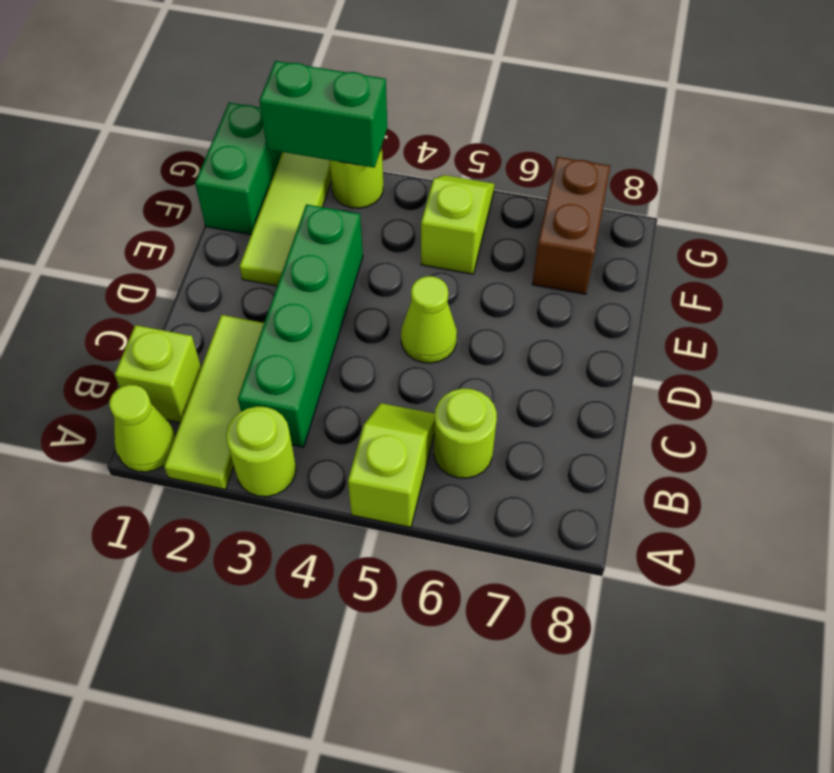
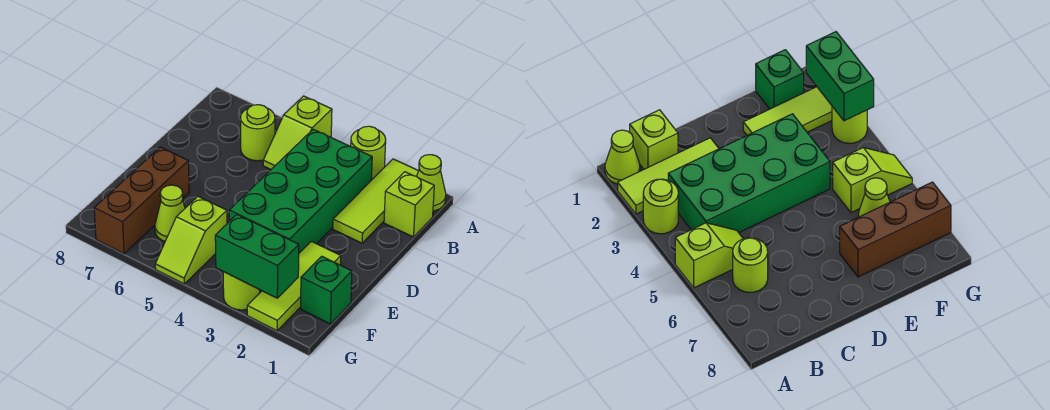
green 1x4 brick [238,204,363,447] -> green 2x4 brick [229,129,372,253]
lime 1x1 cone [401,276,457,363] -> lime 1x1 cone moved to [155,185,185,241]
green 1x2 brick [195,103,282,235] -> green 1x1 brick [301,256,352,324]
brown 1x2 brick [532,157,610,294] -> brown 1x3 brick [94,147,189,254]

